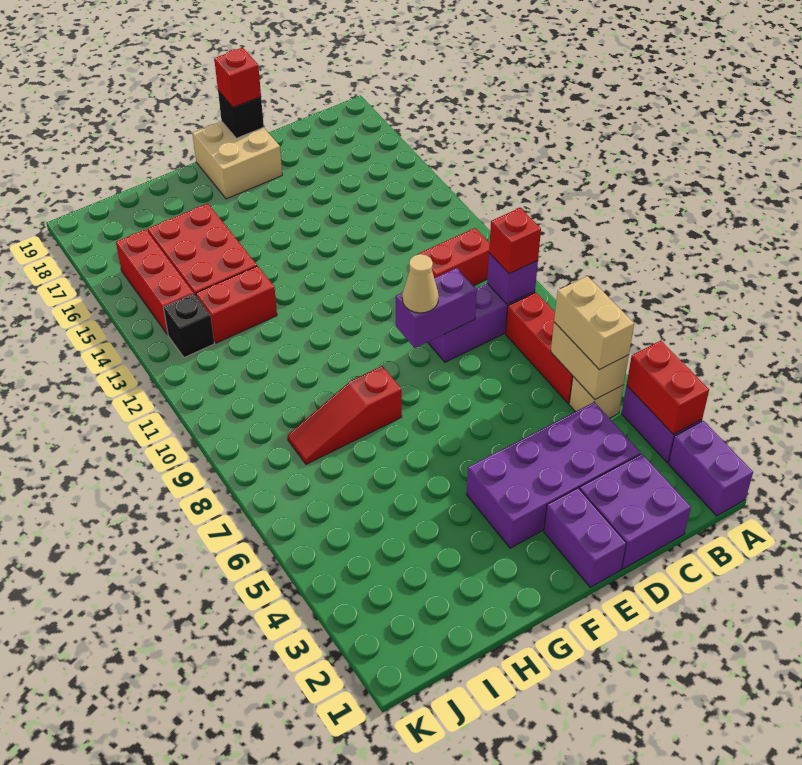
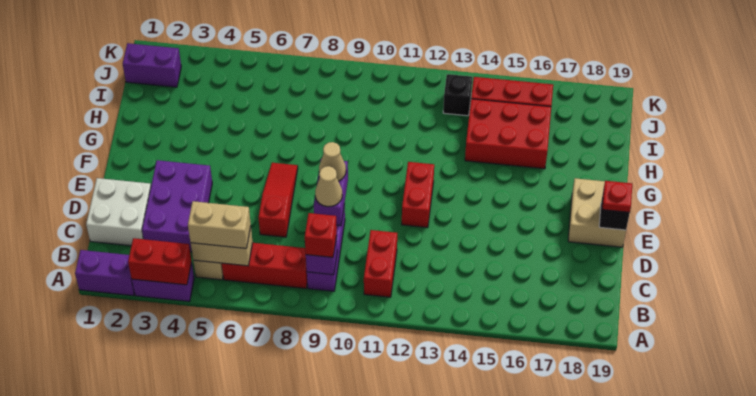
purple 2x2 brick [580,454,691,569] -> white 2x2 brick [86,178,151,246]
purple 2x4 brick [467,402,641,548] -> purple 2x3 brick [142,160,212,252]
none -> tan 1x1 cone [315,166,342,207]
purple 1x2 brick [544,488,626,587] -> purple 1x2 brick moved to [123,43,181,87]
red 1x1 brick [214,48,261,108] -> red 1x1 plate [602,181,632,212]
red 1x3 slope [288,366,402,464] -> red 1x3 slope moved to [258,163,298,237]
red 1x2 brick [196,266,277,343] -> red 1x2 brick moved to [402,162,434,228]

